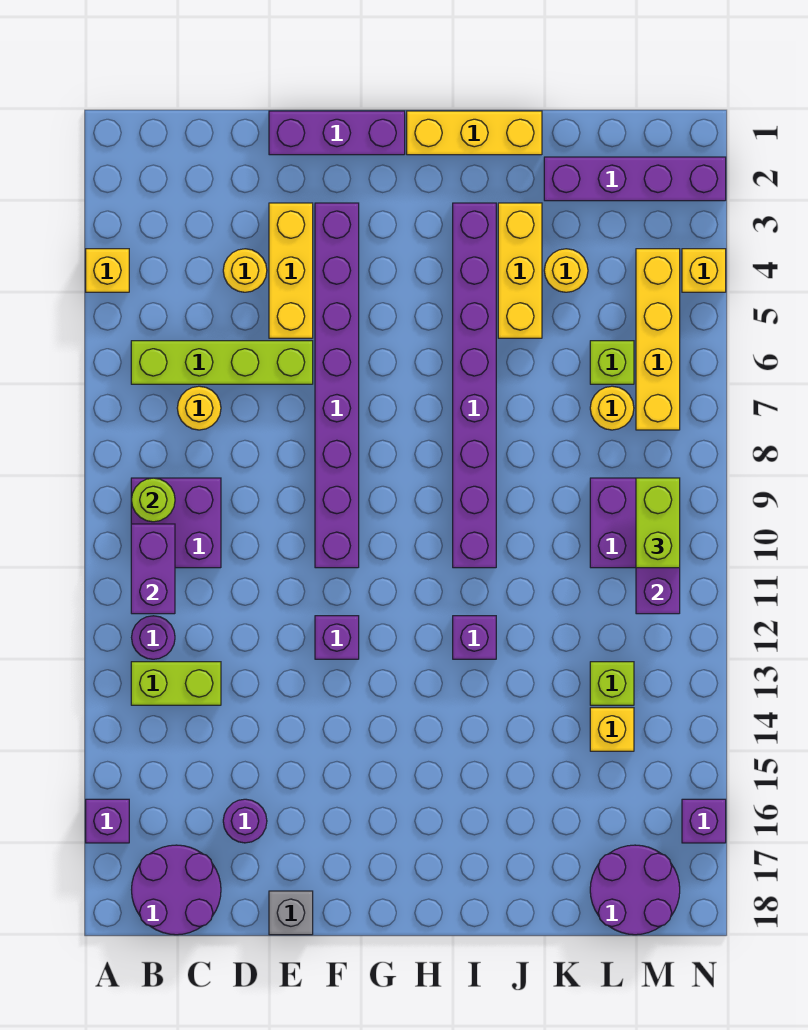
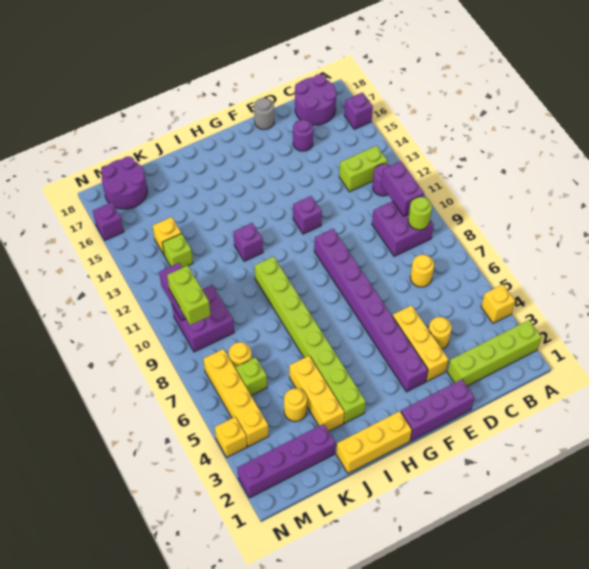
lime 1x4 brick [131,341,313,384] -> lime 1x4 brick moved to [447,320,542,386]
grey 1x1 brick [269,891,313,935] -> grey 1x1 round brick [254,98,274,129]
purple 1x8 brick [453,203,496,568] -> lime 1x8 brick [255,256,366,423]

